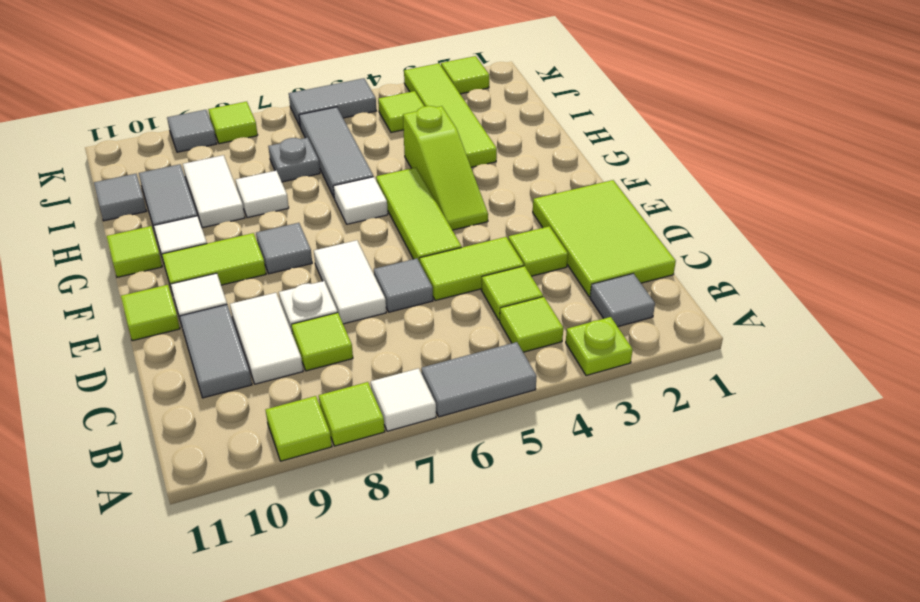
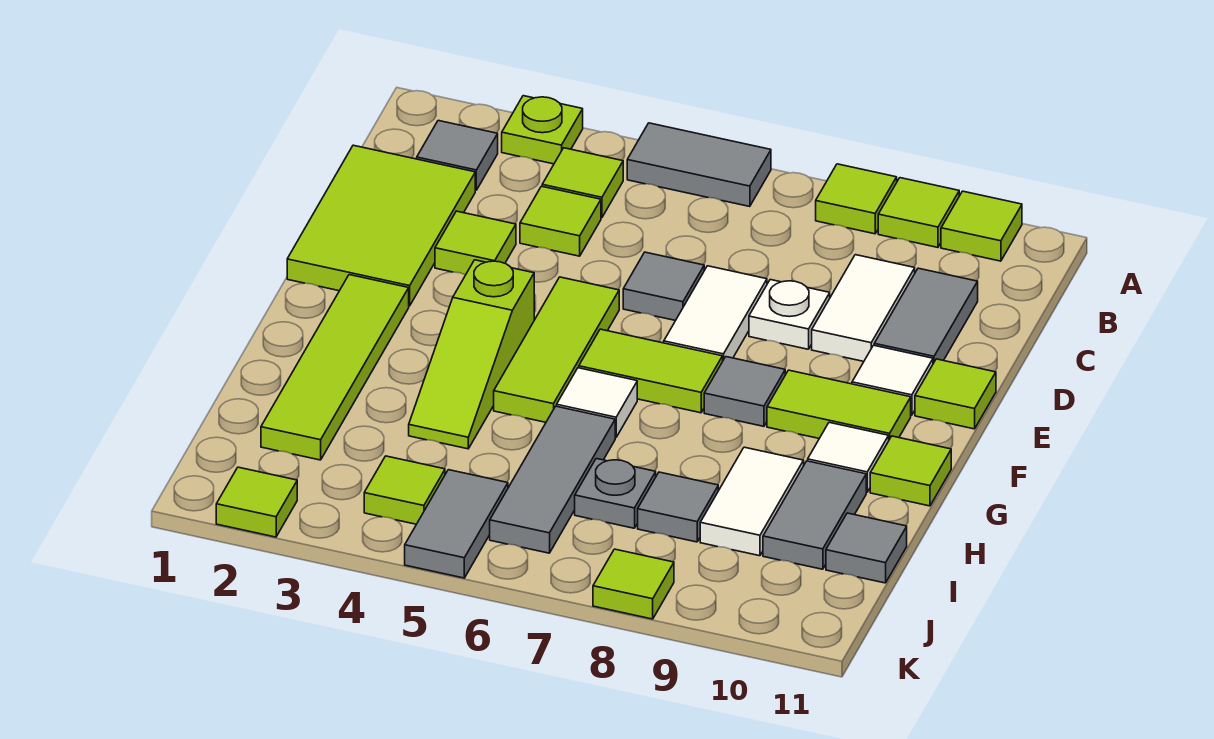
white 1x1 tile [371,368,436,431] -> none
lime 1x1 tile [291,313,353,371] -> lime 1x1 tile moved to [941,191,1022,261]
lime 1x2 tile [420,237,524,301] -> lime 1x2 tile moved to [579,329,723,413]
lime 1x3 slope [403,106,488,230] -> lime 1x3 slope turned to [409,260,534,449]
lime 1x4 tile [404,63,497,167] -> lime 1x4 tile moved to [261,275,409,460]
white 1x1 tile [236,171,289,218] -> none
grey 1x2 tile [289,78,376,126] -> grey 1x2 tile turned to [405,470,508,578]
grey 1x1 tile [167,110,217,152] -> grey 1x1 tile moved to [638,472,718,542]

